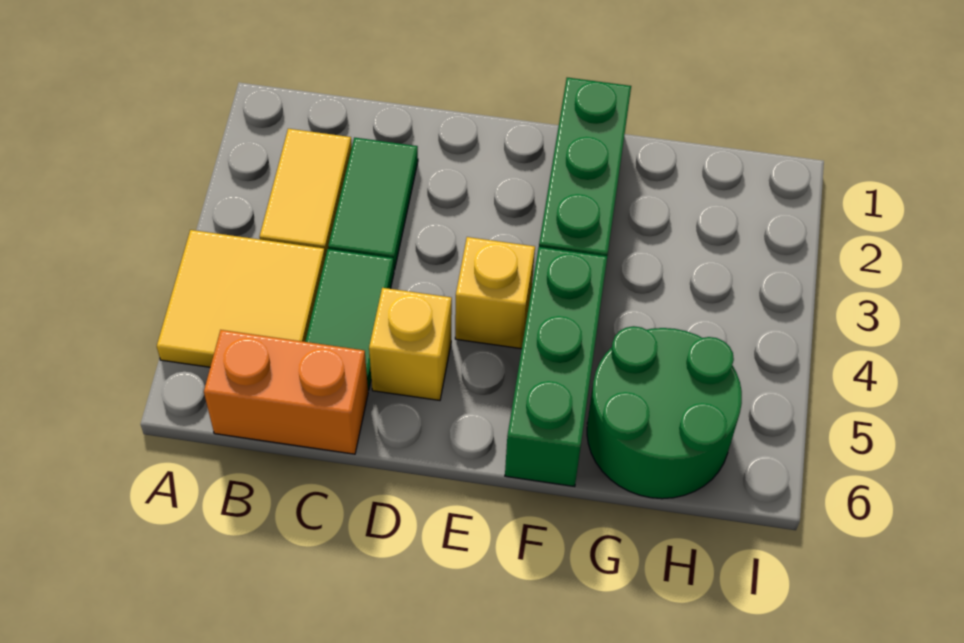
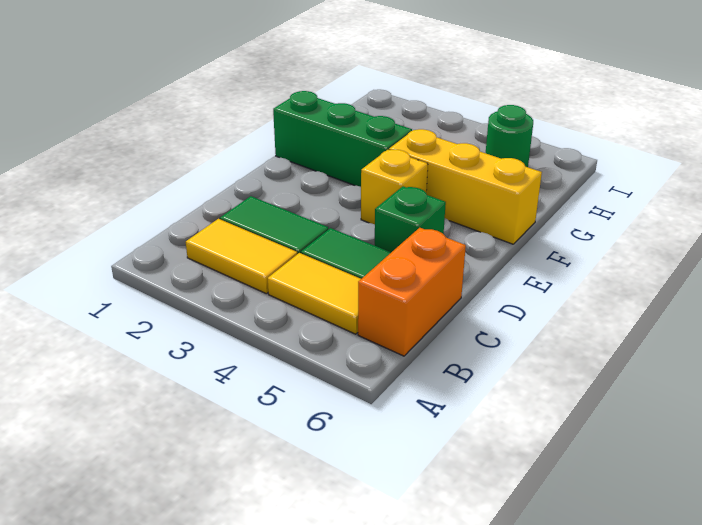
yellow 2x2 tile [157,230,325,367] -> yellow 1x2 tile [268,253,361,334]
yellow 1x1 brick [369,288,452,400] -> green 1x1 brick [375,186,446,252]
green 1x3 brick [505,247,607,487] -> yellow 1x3 brick [389,129,542,244]
green 2x2 round brick [587,326,742,499] -> green 1x1 round brick [486,105,533,167]

